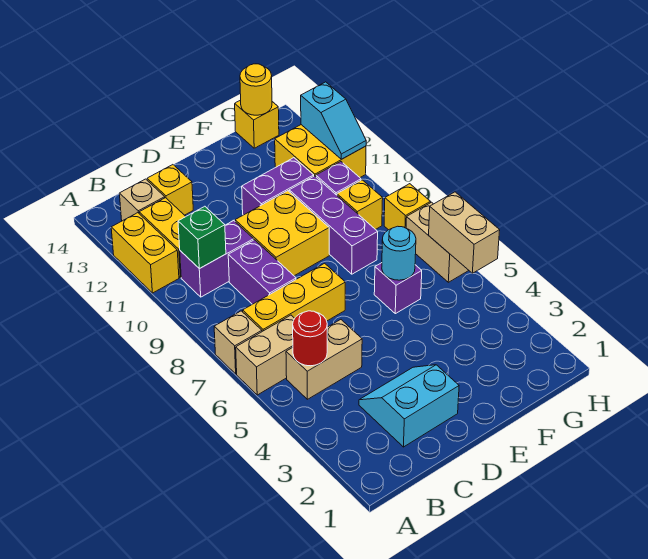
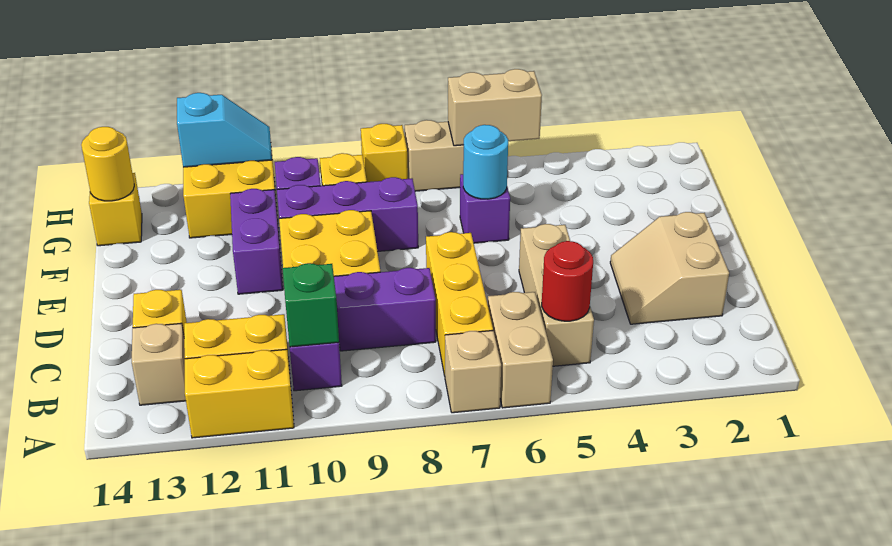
tan 1x2 brick [286,320,362,399] -> tan 1x3 brick [519,224,594,366]
cyan 2x2 slope [359,365,459,447] -> tan 2x2 slope [610,212,729,324]

